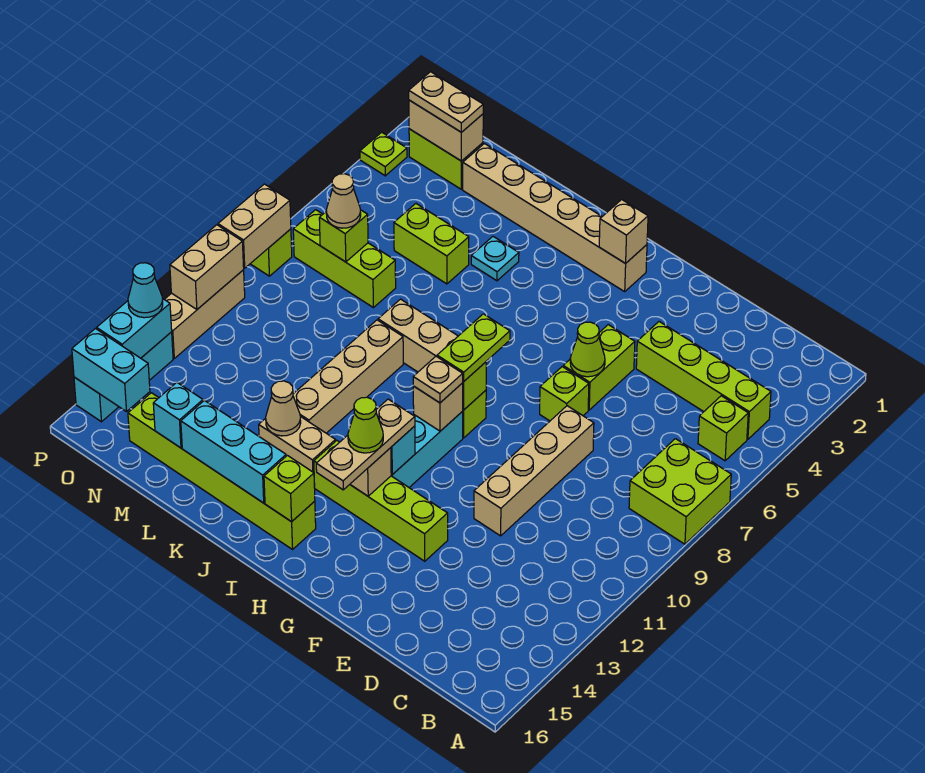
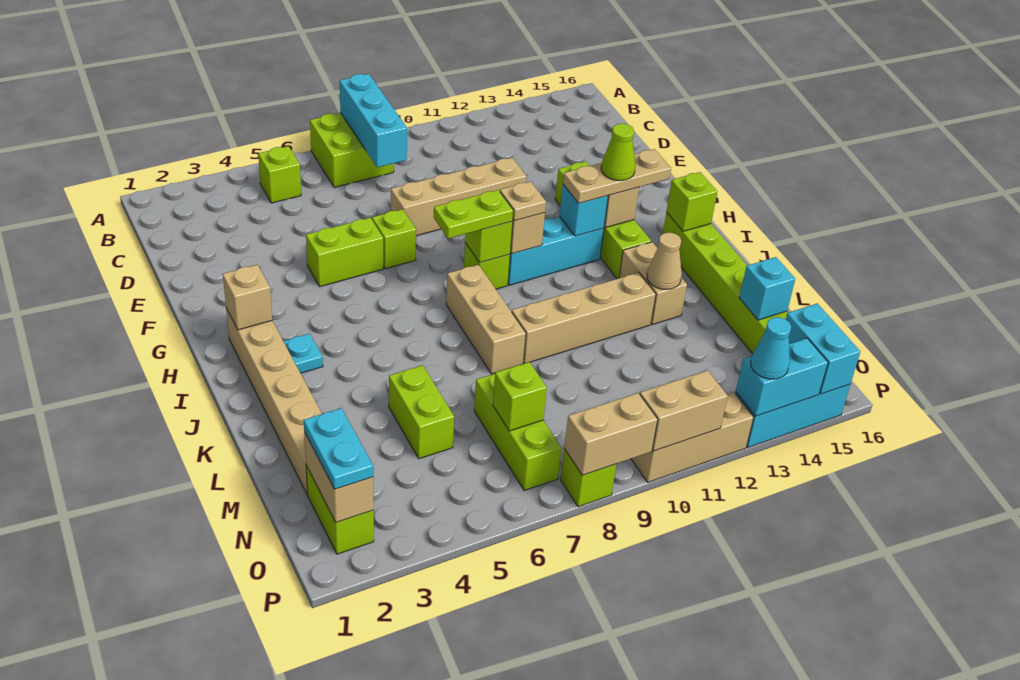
lime 1x4 brick [636,322,771,439] -> none
lime 1x1 cone [570,322,605,377] -> none
cyan 1x3 brick [181,401,286,503] -> cyan 1x3 brick moved to [340,74,407,167]
cyan 1x1 plate [471,237,519,281] -> cyan 1x1 plate moved to [283,334,323,373]
tan 1x2 plate [409,72,483,132] -> cyan 1x2 plate [304,408,373,489]
tan 1x1 cone [326,174,361,228] -> none
lime 1x1 plate [360,132,407,176] -> none

